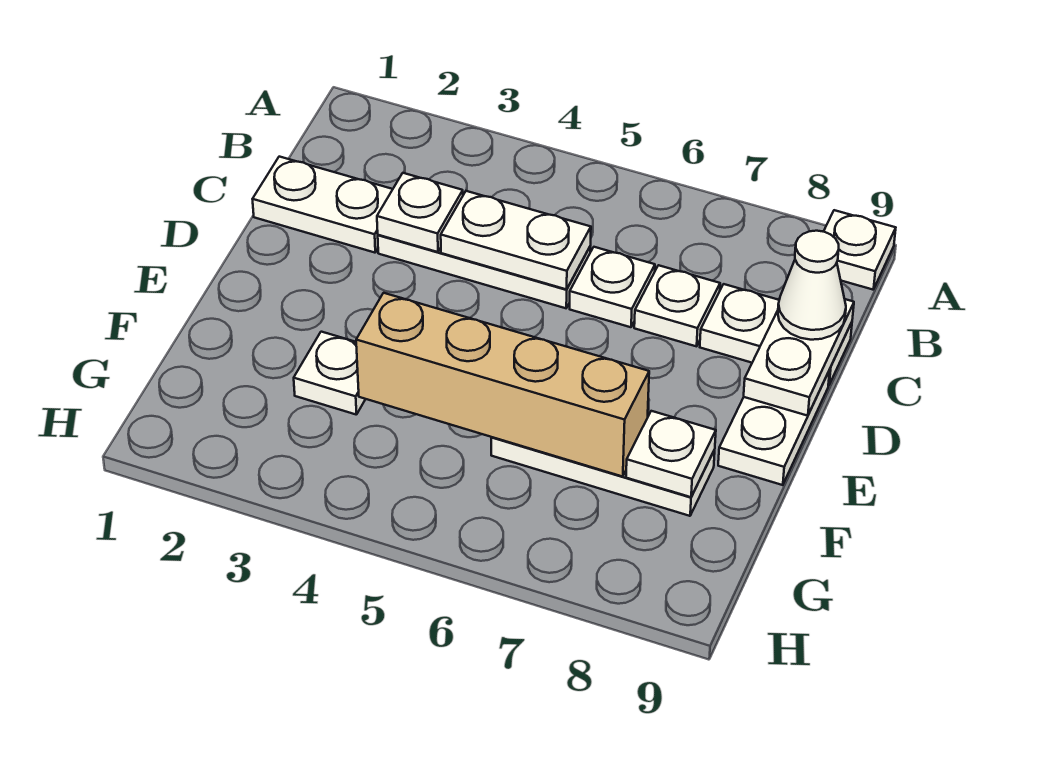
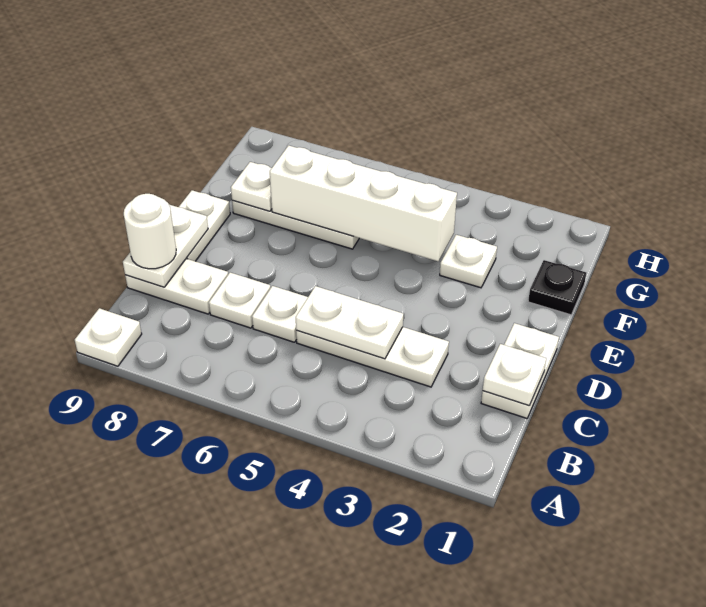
white 1x2 plate [253,157,393,253] -> white 1x2 plate turned to [481,323,559,418]
white 1x1 plate [377,173,463,252] -> white 1x1 plate moved to [483,344,546,405]
white 1x1 cone [778,231,846,340] -> white 1x1 round brick [124,194,176,269]
none -> black 1x1 plate [528,260,586,315]
tan 1x4 brick [356,293,649,477] -> white 1x4 brick [270,145,457,261]

